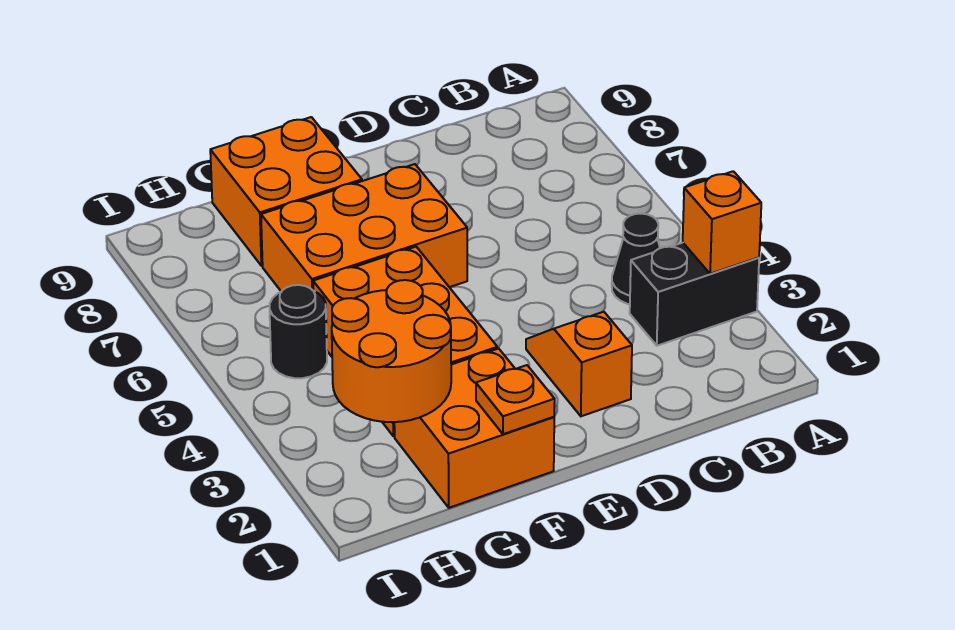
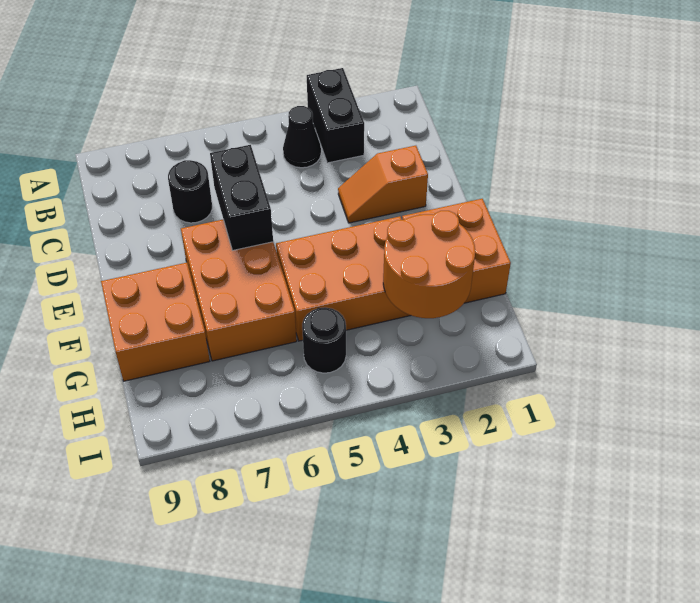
orange 1x1 brick [683,171,761,274] -> none
none -> black 1x1 round brick [168,160,212,223]
none -> black 1x2 brick [210,145,273,250]
orange 1x1 plate [476,365,555,434] -> none

